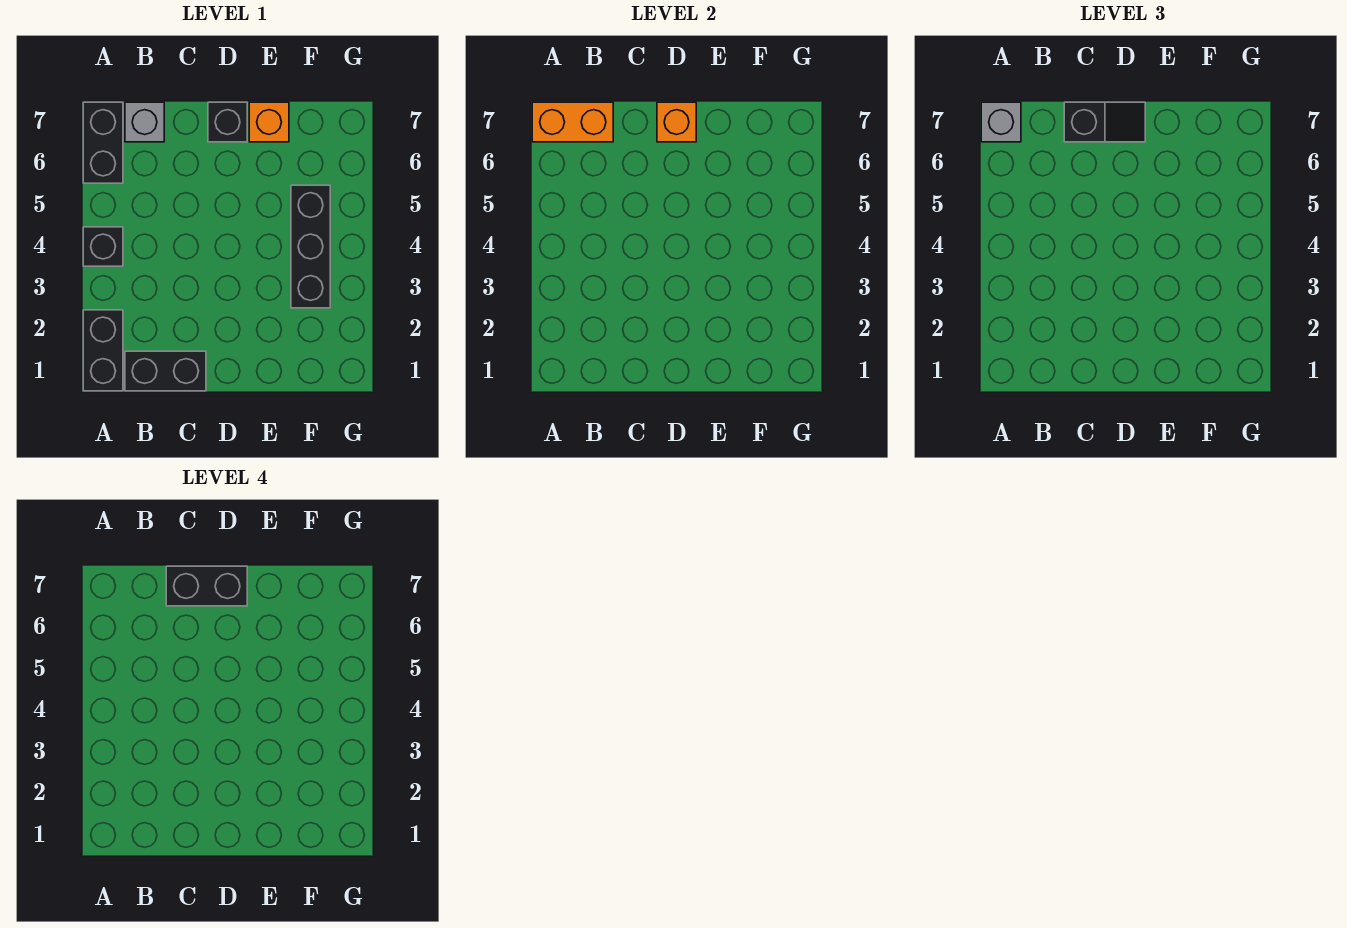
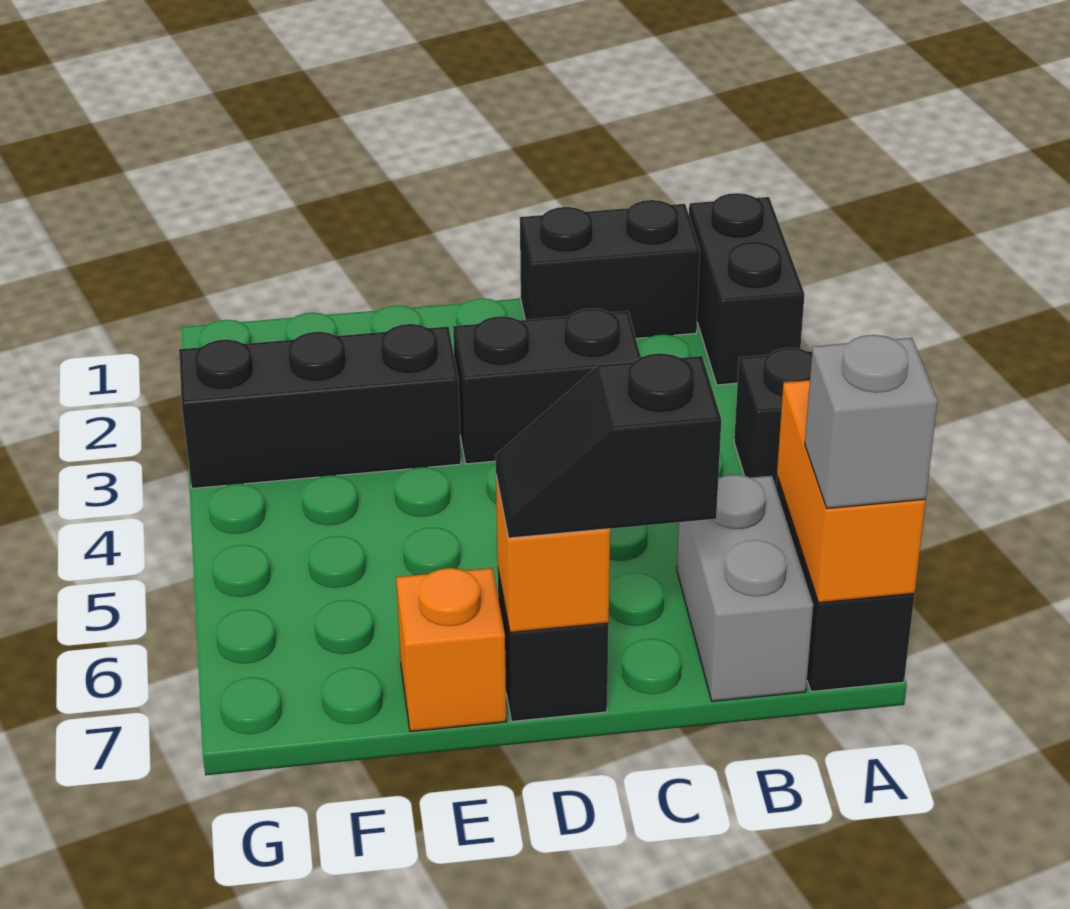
orange 1x2 brick [532,102,613,142] -> orange 1x2 brick turned to [777,380,926,603]
grey 1x1 brick [125,102,164,142] -> grey 1x2 brick [677,475,813,701]
black 1x2 brick [166,566,247,606] -> black 1x2 brick moved to [453,309,641,464]
black 1x3 brick [291,185,330,308] -> black 1x3 brick turned to [179,324,461,488]

